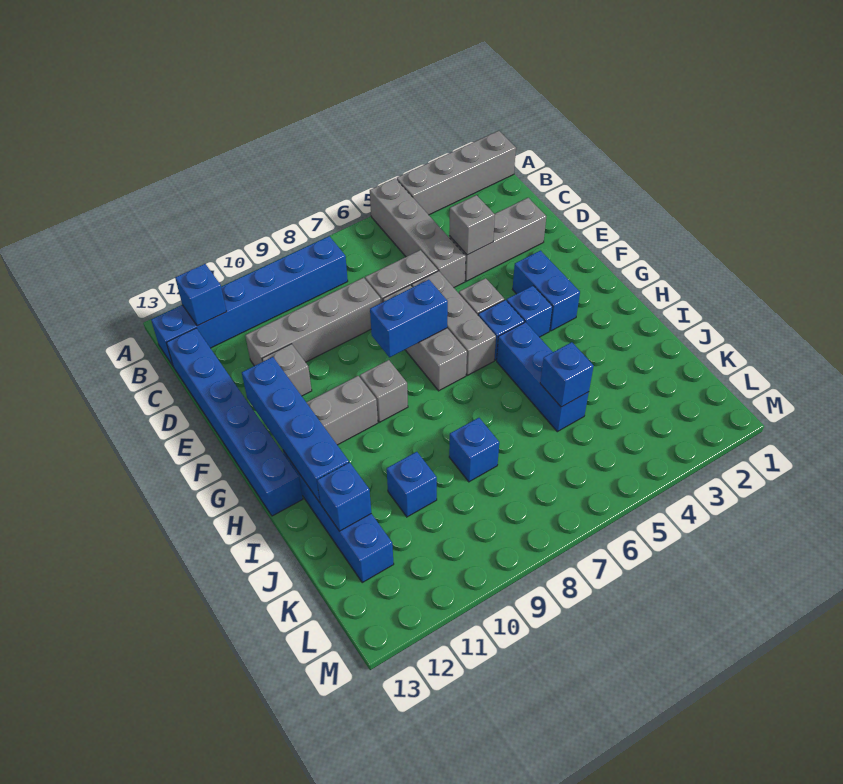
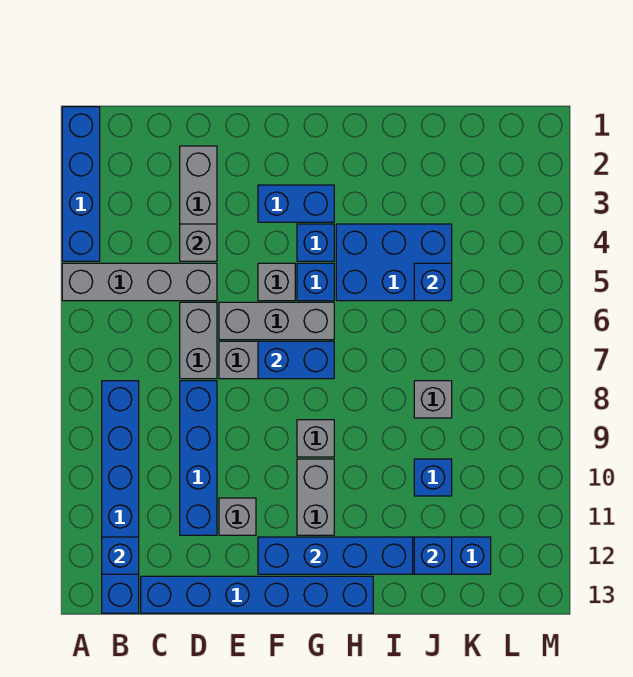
grey 1x4 brick [397,131,516,215] -> blue 1x4 brick [62,107,100,261]
grey 1x4 brick [245,278,381,366] -> blue 1x4 brick [180,381,217,535]
blue 1x2 brick [370,280,448,357] -> blue 1x2 brick turned to [258,341,334,379]
blue 1x3 brick [497,322,589,432] -> blue 2x3 brick [336,224,452,301]
blue 1x1 brick [449,418,499,482] -> grey 1x1 brick [414,381,452,418]

